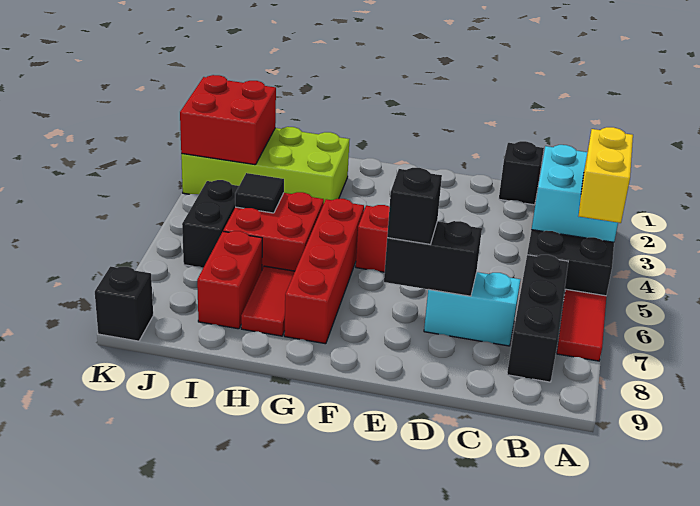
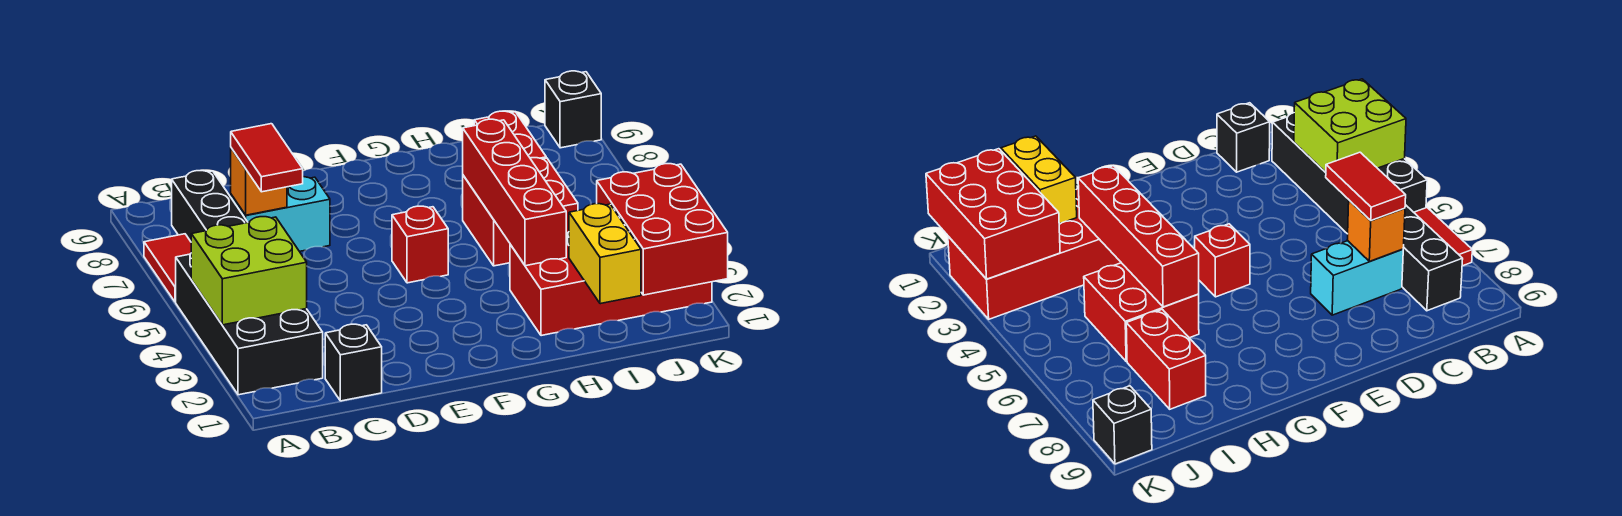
cyan 2x2 brick [532,145,618,242] -> lime 2x2 brick [191,217,307,325]
yellow 1x2 brick [579,127,633,223] -> yellow 1x2 brick moved to [569,204,641,304]
none -> orange 1x1 brick [231,148,287,215]
black 1x2 brick [384,221,482,296] -> none
black 1x1 brick [387,168,442,244] -> none
red 1x4 brick [284,199,364,344] -> red 1x4 brick moved to [463,119,566,266]
lime 2x4 brick [181,127,350,202] -> red 2x4 brick [510,232,712,336]
red 1x2 tile [241,266,295,336] -> red 1x2 tile moved to [231,124,303,192]
black 1x1 tile [235,173,284,213] -> none
red 2x2 brick [180,75,276,165] -> red 2x3 brick [597,164,728,295]
black 1x2 brick [182,180,239,268] -> none

